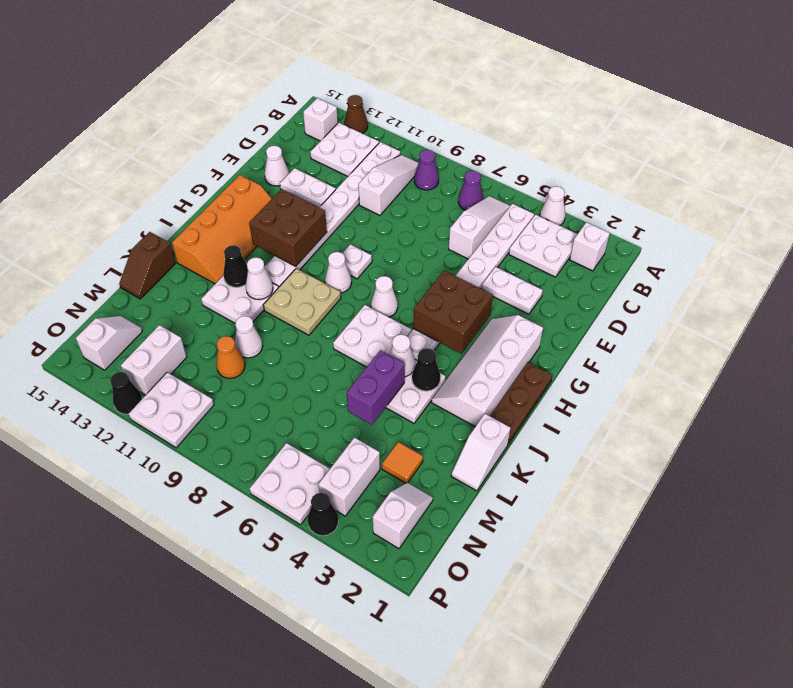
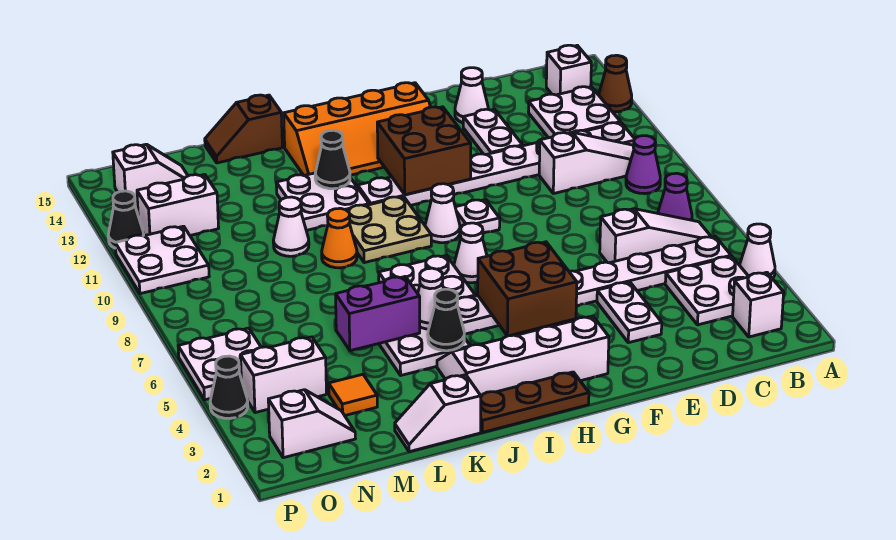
white 1x1 cone [246,257,273,300] -> none
orange 1x1 cone [216,336,245,378] -> orange 1x1 cone moved to [322,208,357,268]

